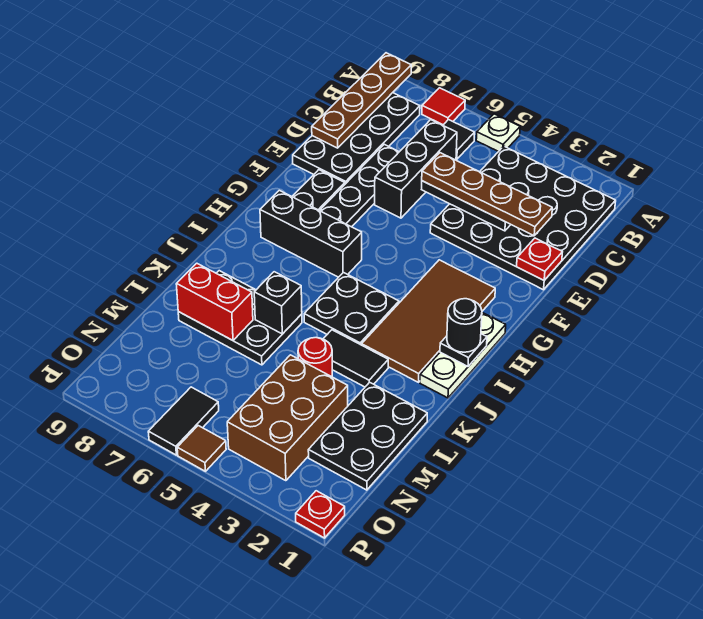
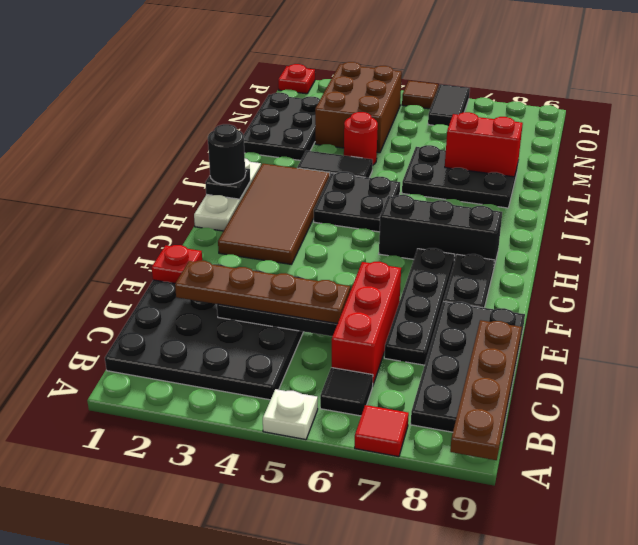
black 1x3 brick [375,120,457,218] -> red 1x3 brick [332,262,401,385]
black 1x1 brick [254,272,302,334] -> none

